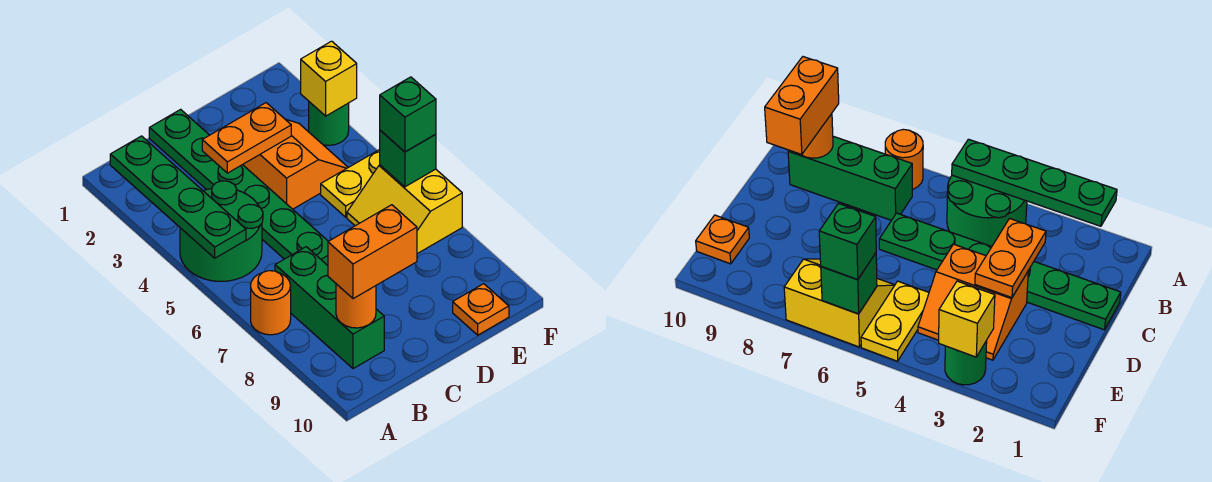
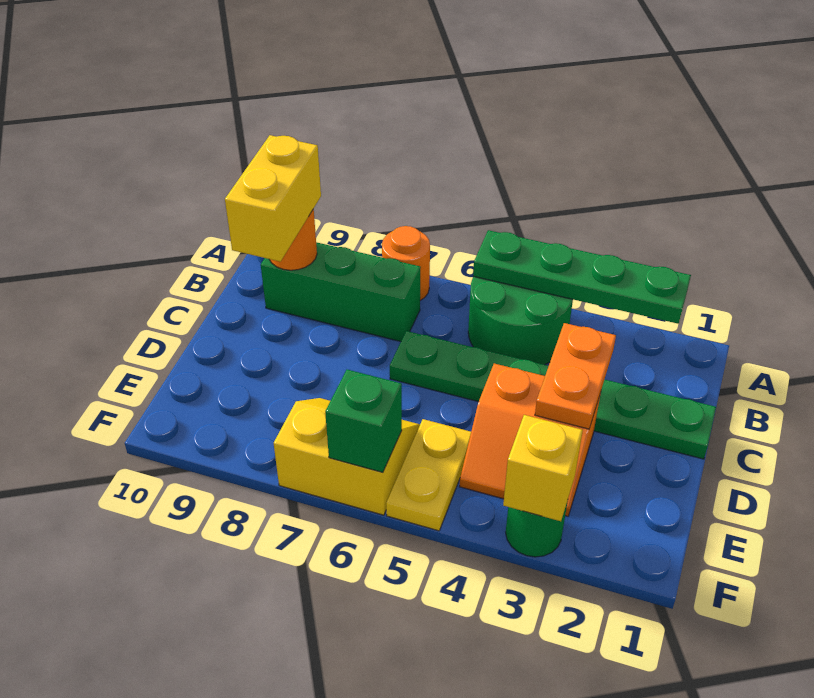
orange 1x2 brick [328,205,417,299] -> yellow 1x2 brick [225,135,321,262]
orange 1x1 plate [453,284,509,335] -> none
green 1x1 brick [380,77,436,152] -> none

